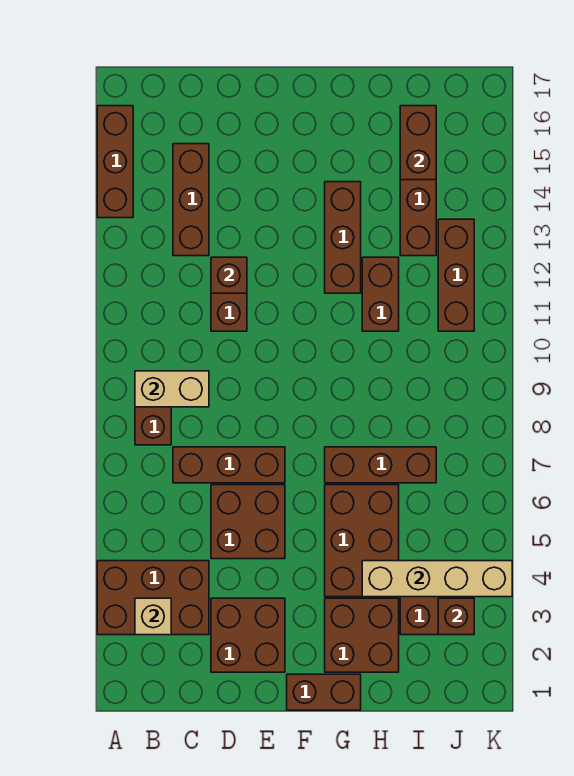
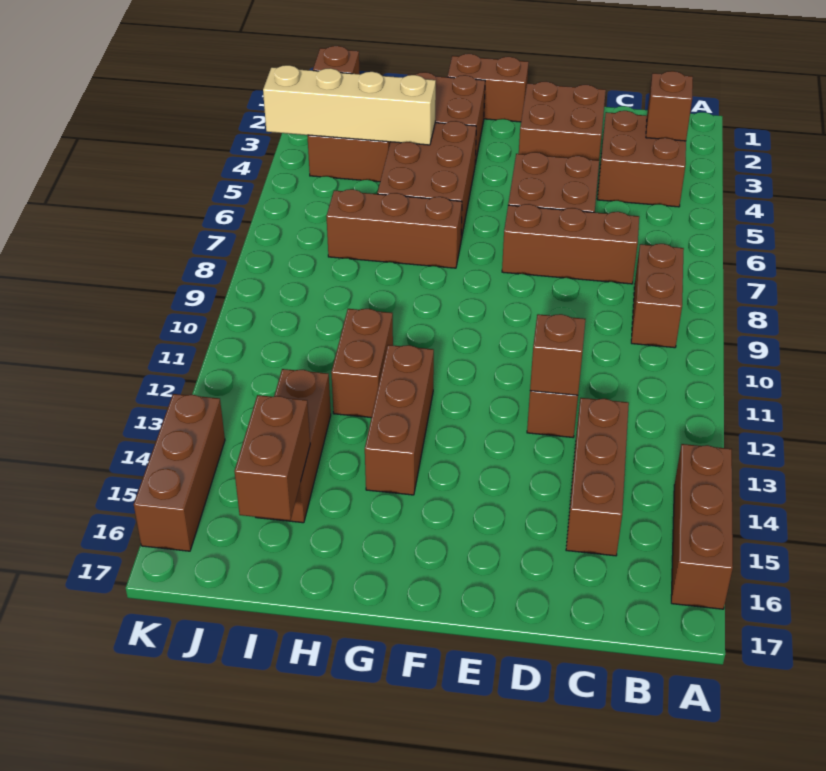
brown 2x3 brick [97,561,209,635] -> brown 2x2 brick [597,111,686,207]
tan 1x1 brick [135,598,171,635] -> brown 1x1 brick [646,71,693,141]
tan 1x2 brick [135,371,209,407] -> none
brown 1x3 brick [438,219,474,331] -> brown 1x3 brick moved to [134,394,225,551]

